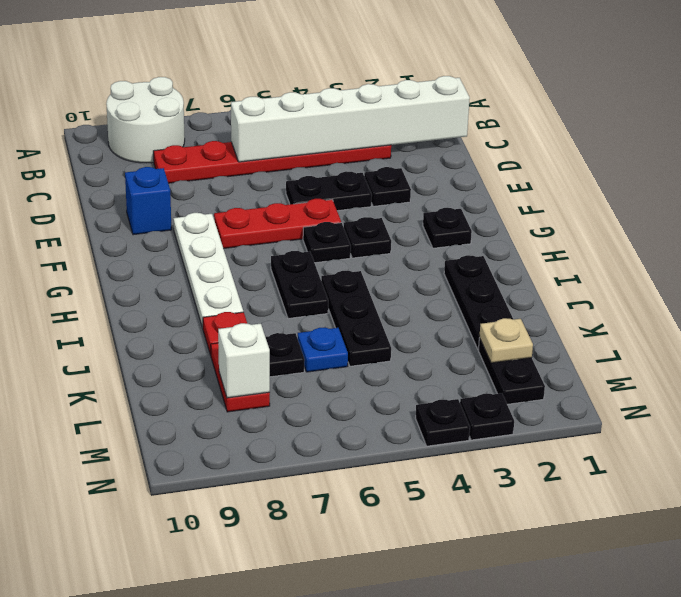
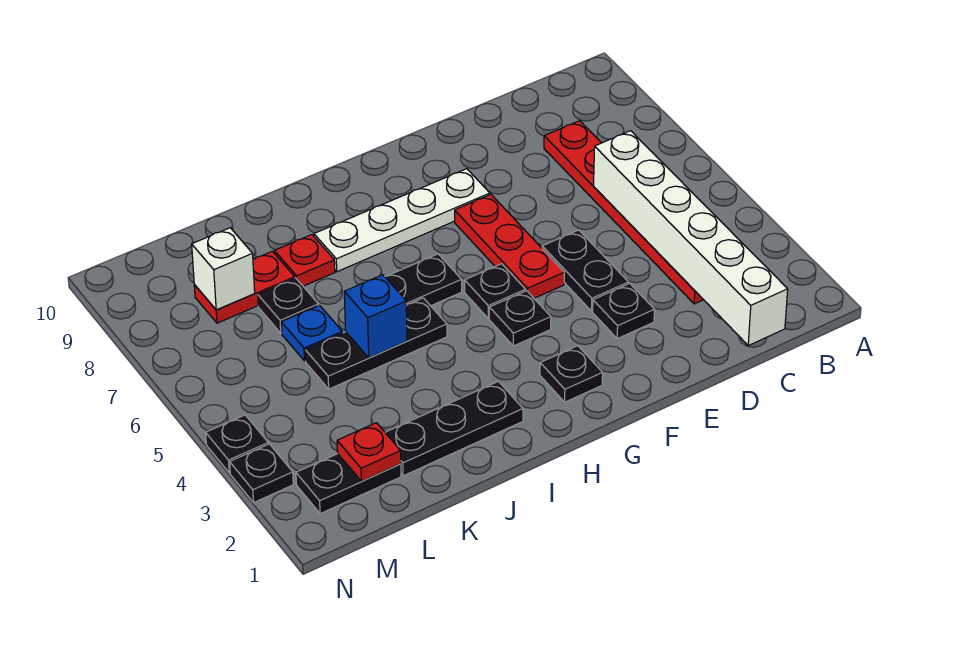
white 2x2 round brick [106,77,185,163] -> none
blue 1x1 brick [125,167,172,235] -> blue 1x1 brick moved to [344,275,407,358]
tan 1x1 plate [479,318,533,363] -> red 1x1 plate [337,423,401,481]

